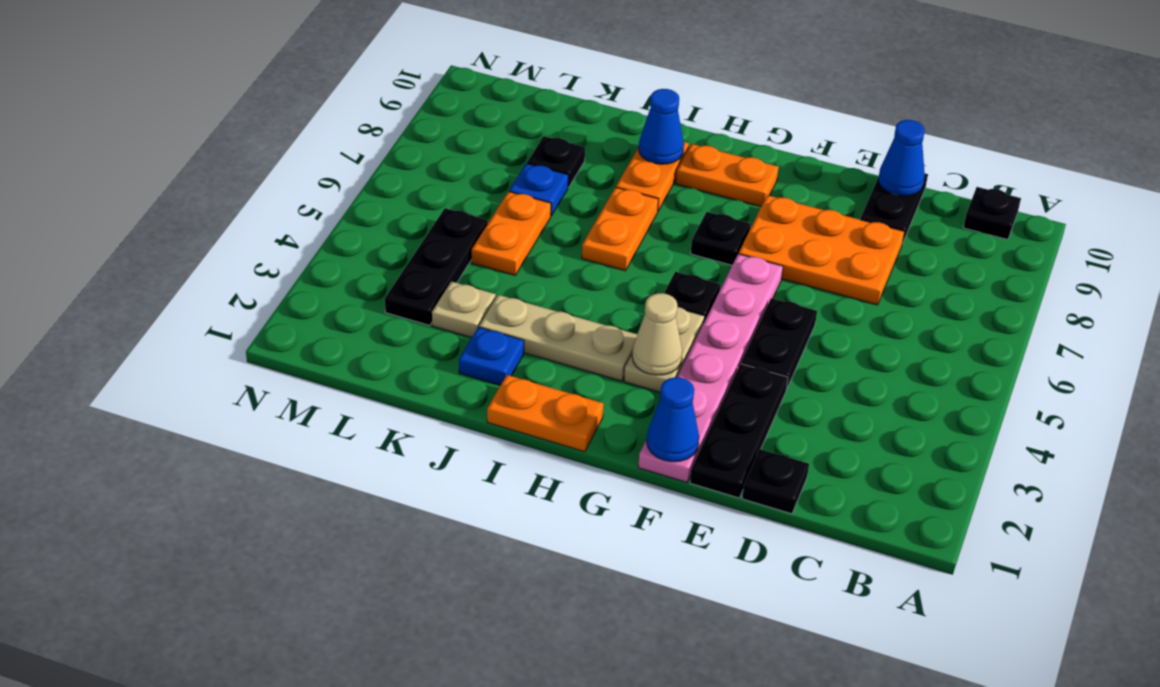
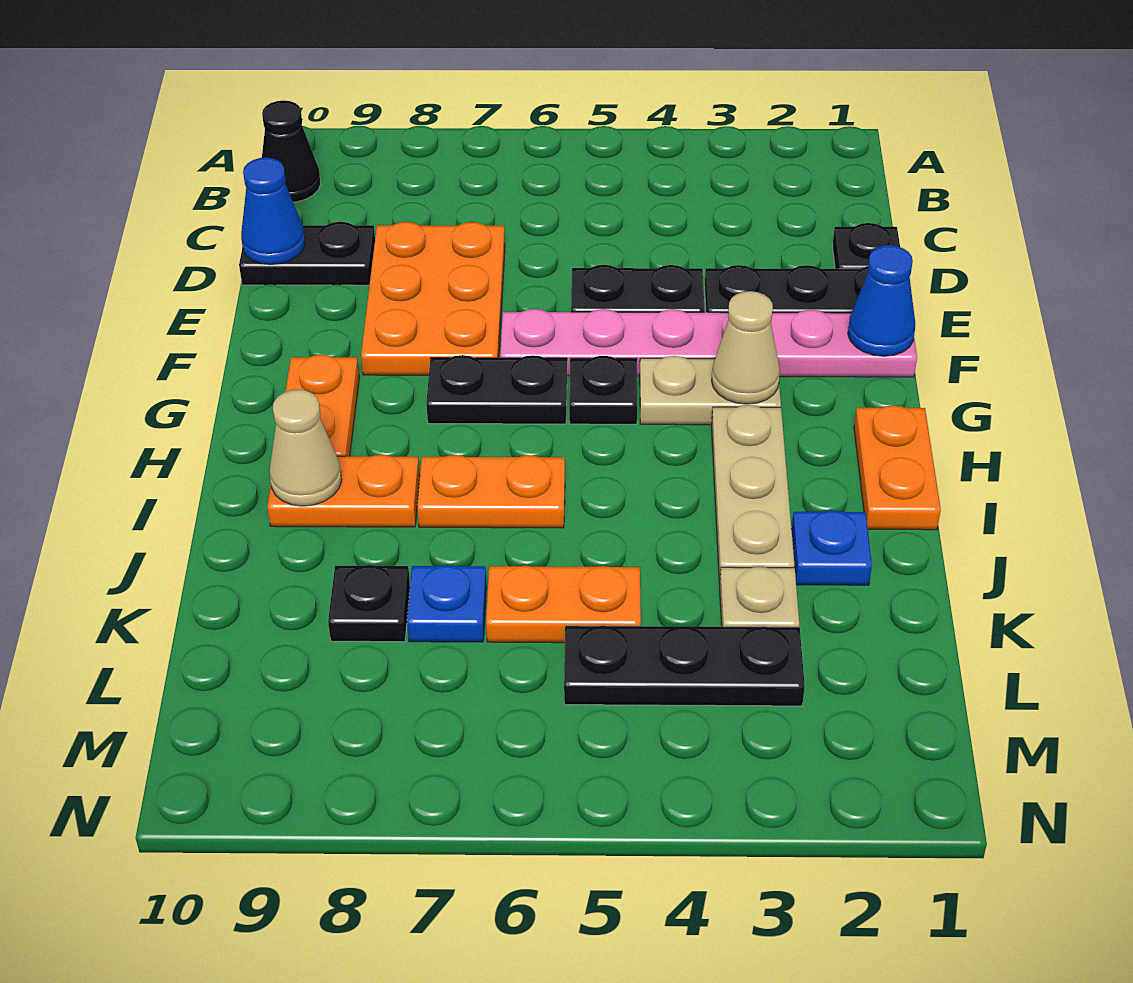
black 1x1 plate [963,187,1021,240] -> black 1x1 cone [262,100,321,202]
black 1x1 plate [691,212,750,265] -> black 1x2 plate [426,355,567,424]
blue 1x1 cone [639,89,684,164] -> tan 1x1 cone [270,390,342,506]

